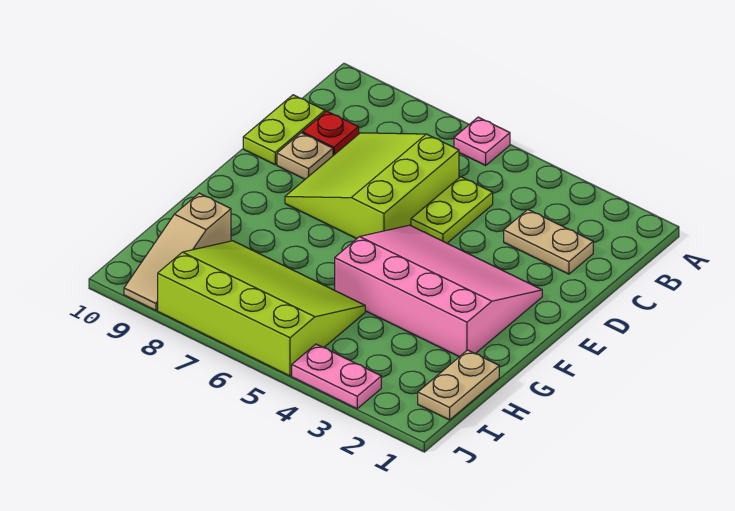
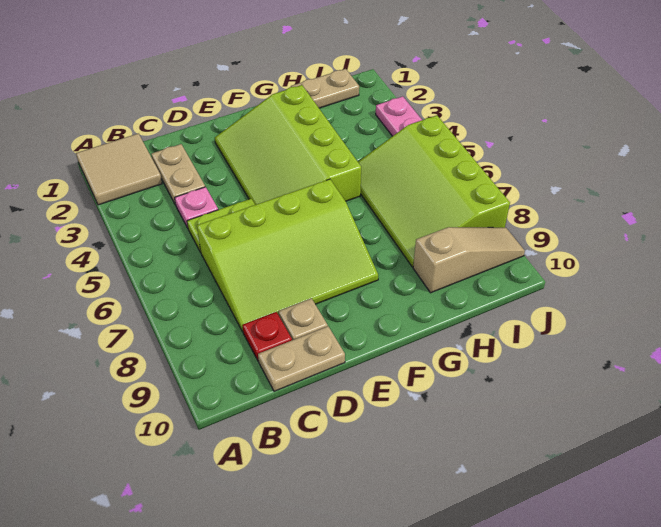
none -> tan 2x2 tile [76,134,162,205]
pink 1x1 plate [454,117,510,165] -> pink 1x1 plate moved to [175,187,218,228]
lime 3x3 slope [285,133,459,239] -> lime 3x4 slope [197,179,378,332]
lime 1x2 plate [243,95,325,165] -> tan 1x2 plate [258,326,345,391]
pink 3x4 slope [335,225,542,357] -> lime 3x4 slope [215,85,361,205]

